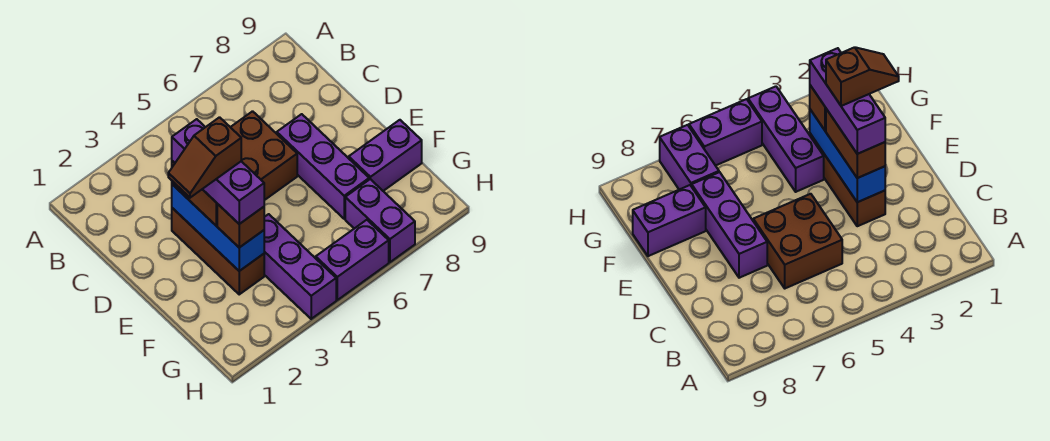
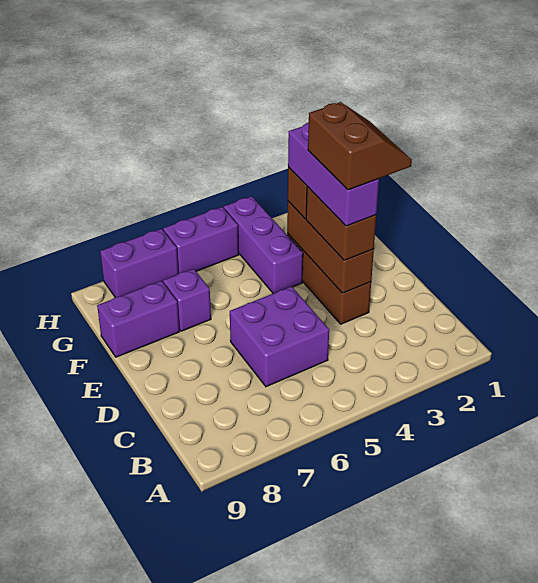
brown 2x2 brick [231,111,297,200] -> purple 2x2 brick [230,286,329,387]
blue 1x3 brick [172,184,264,271] -> brown 1x3 brick [287,201,374,293]
purple 1x3 brick [277,114,369,219] -> purple 1x1 brick [163,269,211,331]
brown 1x2 slope [168,117,241,198] -> brown 2x2 slope [308,102,412,190]
purple 1x2 brick [345,179,415,262] -> purple 1x2 brick turned to [100,229,178,297]

